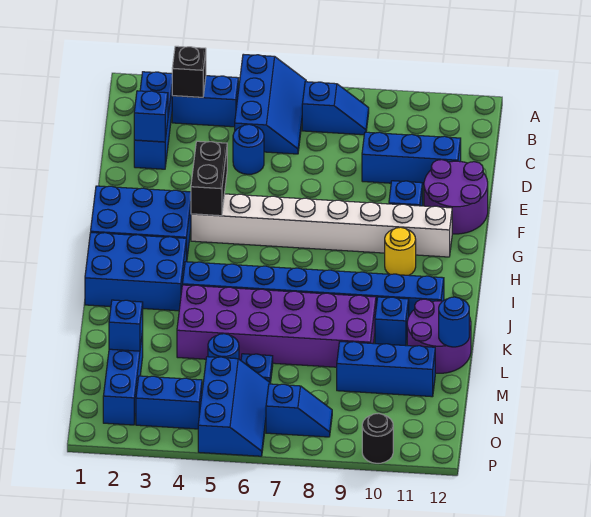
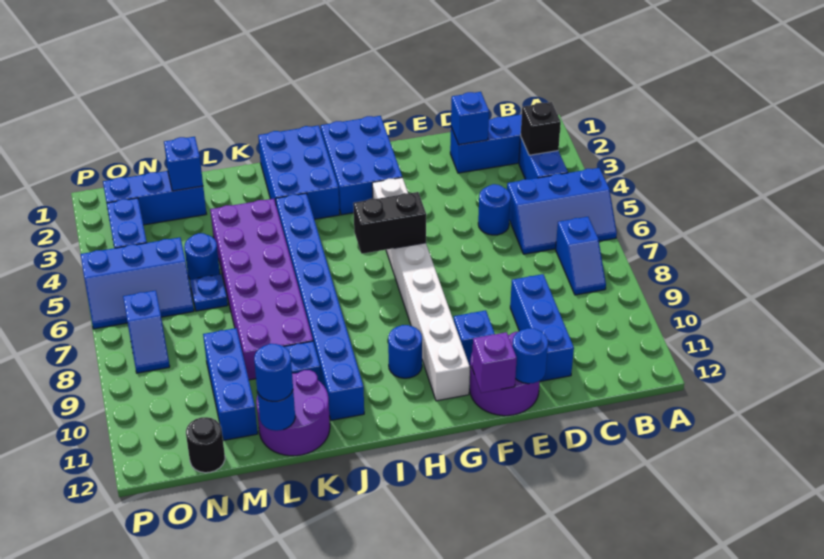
none -> blue 1x1 round brick [512,328,548,384]
black 1x2 brick [191,141,227,216] -> black 1x2 brick moved to [353,192,426,254]
none -> purple 1x1 brick [472,332,517,393]
yellow 1x1 round brick [385,227,416,275] -> blue 1x1 round brick [388,325,422,378]
none -> blue 1x1 round brick [254,344,293,402]
black 1x1 round brick [362,413,393,463] -> black 1x1 round brick moved to [186,417,225,473]

